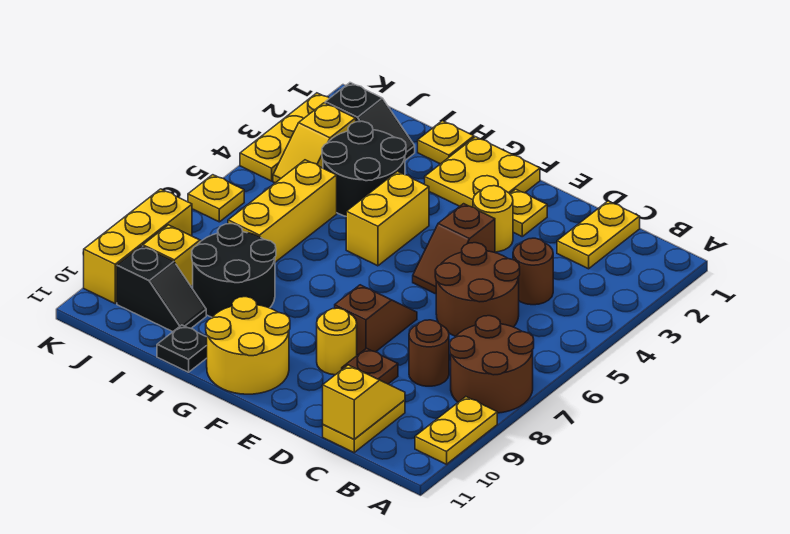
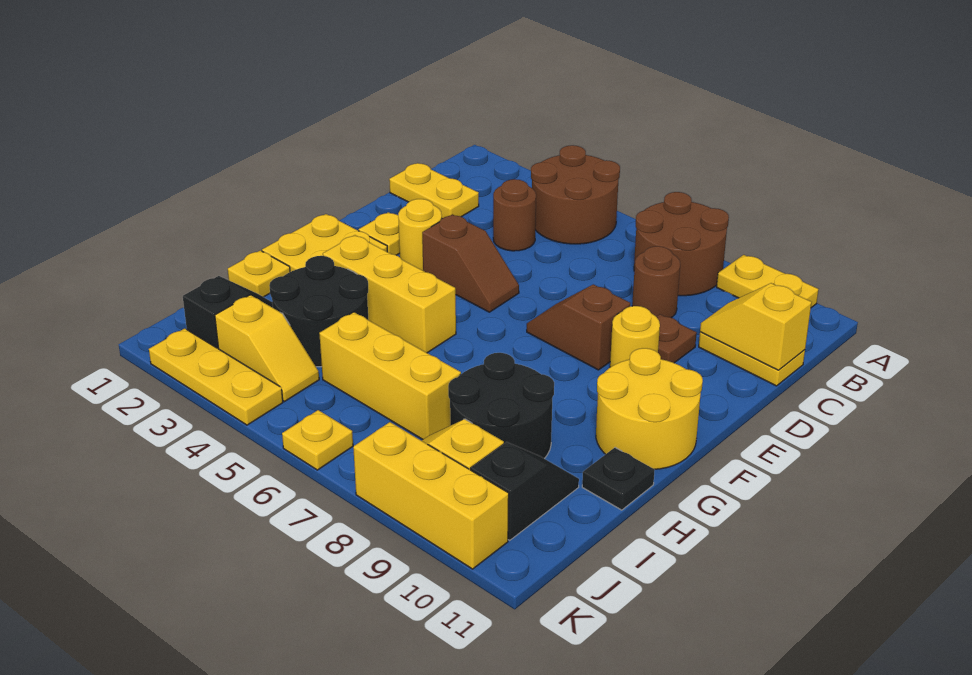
brown 2x2 round brick [435,243,520,336] -> brown 2x2 round brick moved to [531,145,620,244]
yellow 1x2 brick [346,171,429,266] -> yellow 1x3 brick [323,235,456,353]

